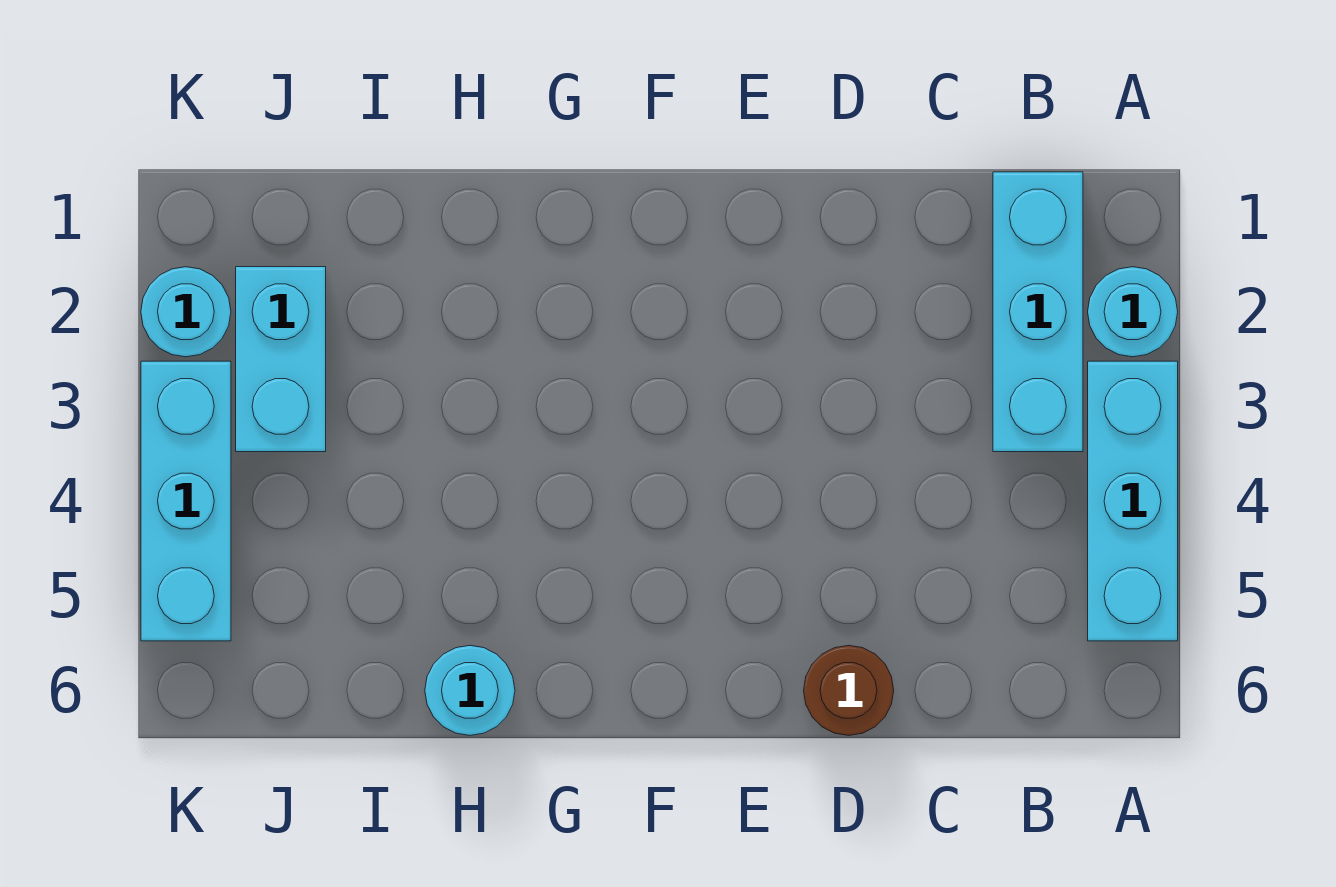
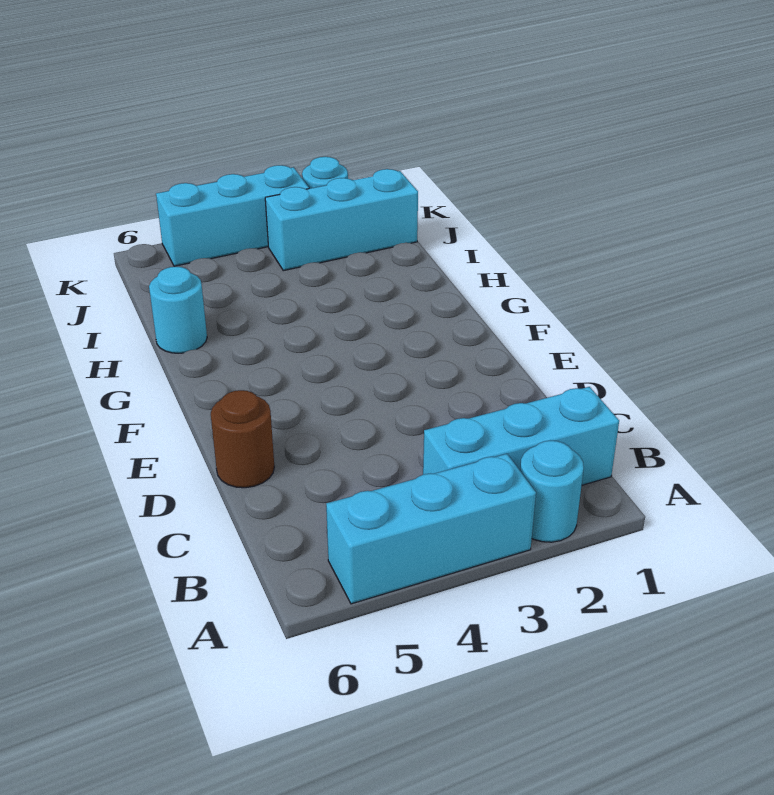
cyan 1x2 brick [236,267,326,452] -> cyan 1x3 brick [265,169,418,271]

